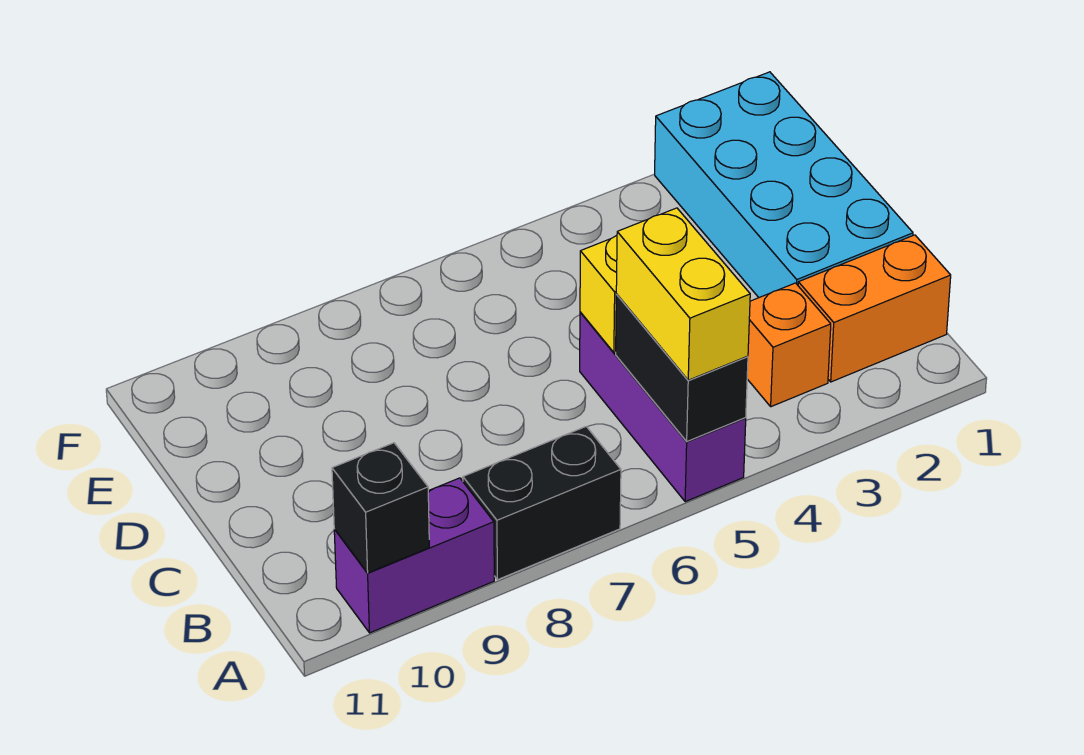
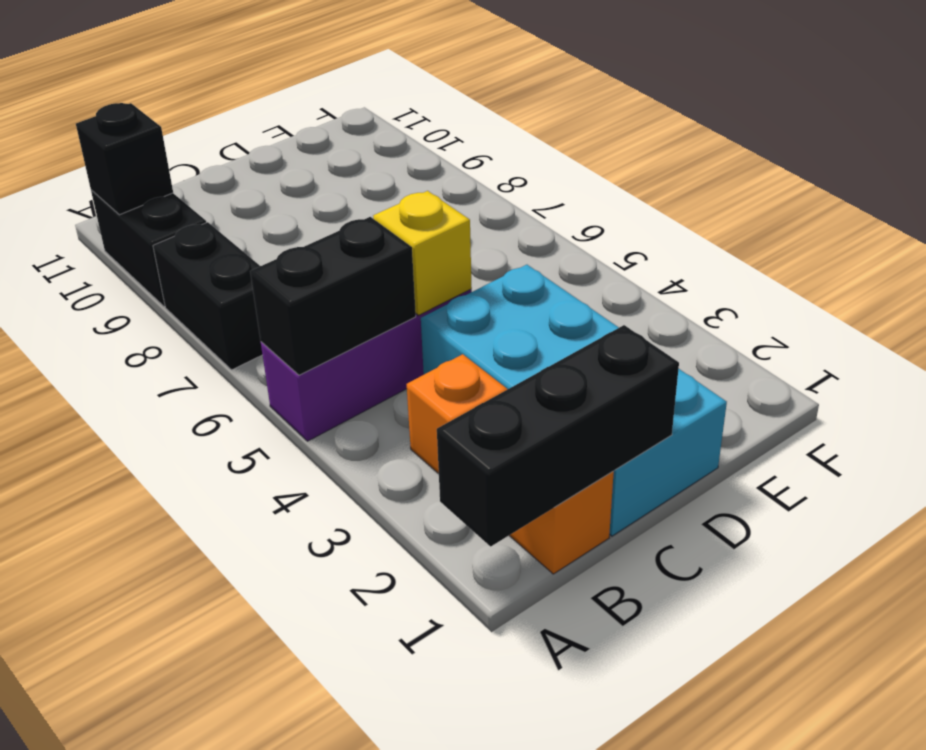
none -> black 1x3 brick [437,325,679,546]
yellow 1x2 brick [616,208,750,380] -> none
purple 1x2 brick [334,478,494,633] -> black 1x2 brick [91,190,206,306]
cyan 2x4 brick [655,72,913,297] -> cyan 2x4 brick turned to [421,265,727,536]

